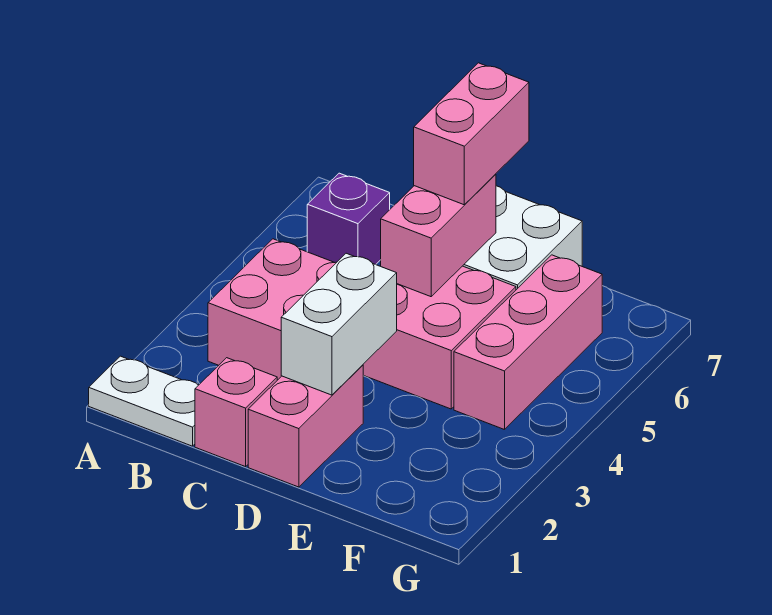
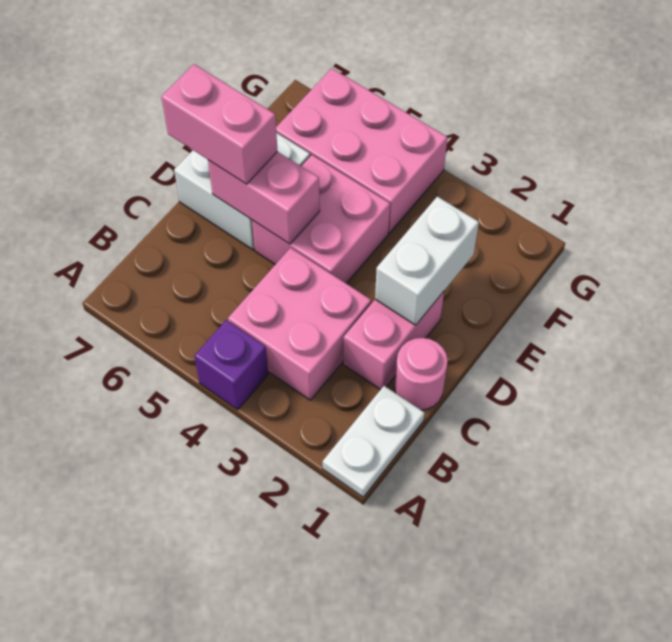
purple 1x1 brick [307,173,390,265] -> purple 1x1 brick moved to [194,320,268,410]
pink 1x1 brick [195,358,277,467] -> pink 1x1 round brick [395,338,448,410]
pink 1x2 brick [248,365,363,487] -> pink 1x2 brick turned to [343,292,444,390]
white 1x2 brick [281,253,397,395] -> white 1x2 brick turned to [375,196,479,325]
pink 1x3 brick [454,255,602,430] -> pink 2x3 brick [276,68,448,233]

